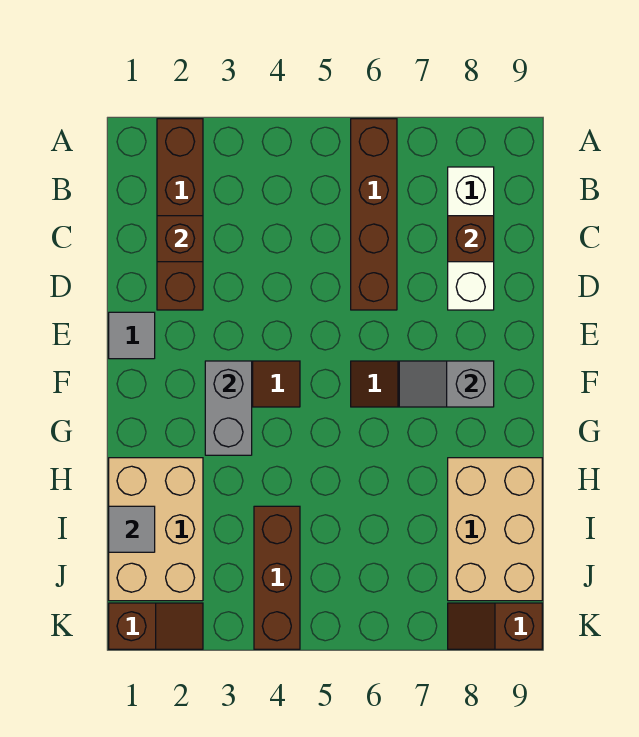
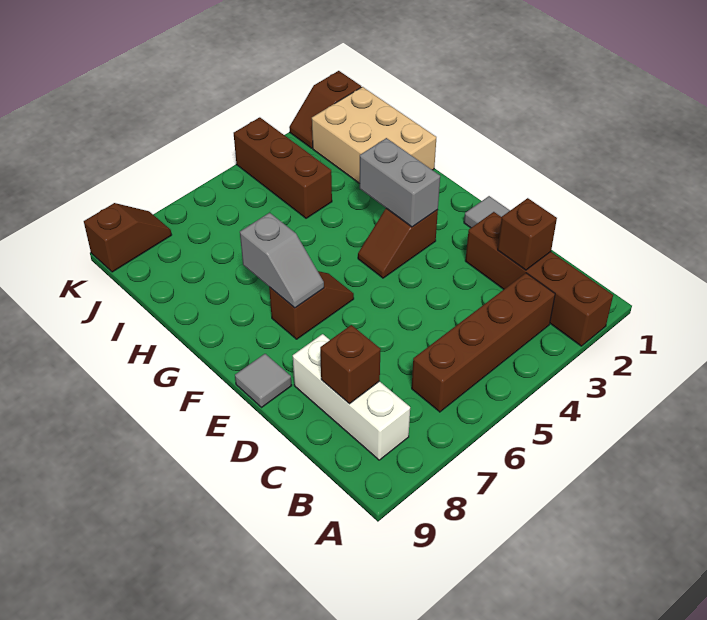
brown 1x4 brick [351,119,397,310] -> brown 1x4 brick turned to [412,273,555,412]
grey 1x2 slope [399,361,494,407] -> grey 1x2 slope turned to [240,213,324,308]
tan 2x3 brick [448,458,542,601] -> none
grey 1x1 tile [109,506,155,552] -> grey 1x1 tile moved to [235,354,292,407]

